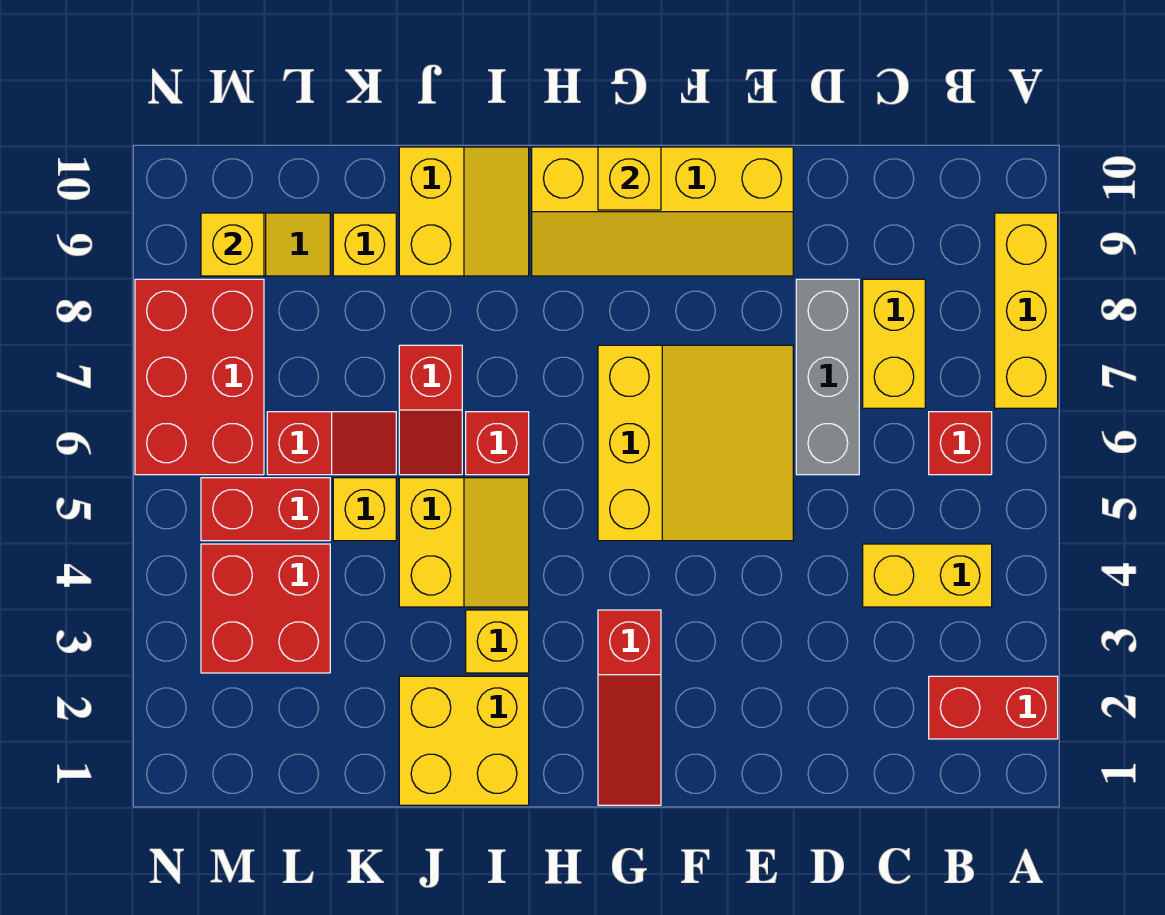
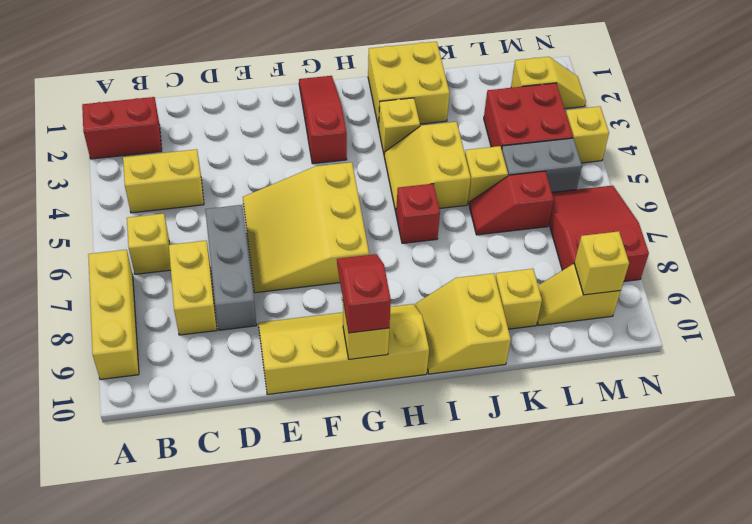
red 1x1 brick [929,412,992,475] -> yellow 1x1 brick [127,214,171,274]
red 1x2 slope [399,345,462,475] -> red 1x2 slope moved to [337,254,391,333]
red 1x2 brick [201,478,330,541] -> grey 1x2 brick [502,138,582,192]
none -> yellow 1x2 slope [511,57,586,109]
red 2x3 brick [135,279,264,475] -> red 2x3 slope [549,186,649,281]
none -> yellow 1x1 brick [566,106,609,163]

